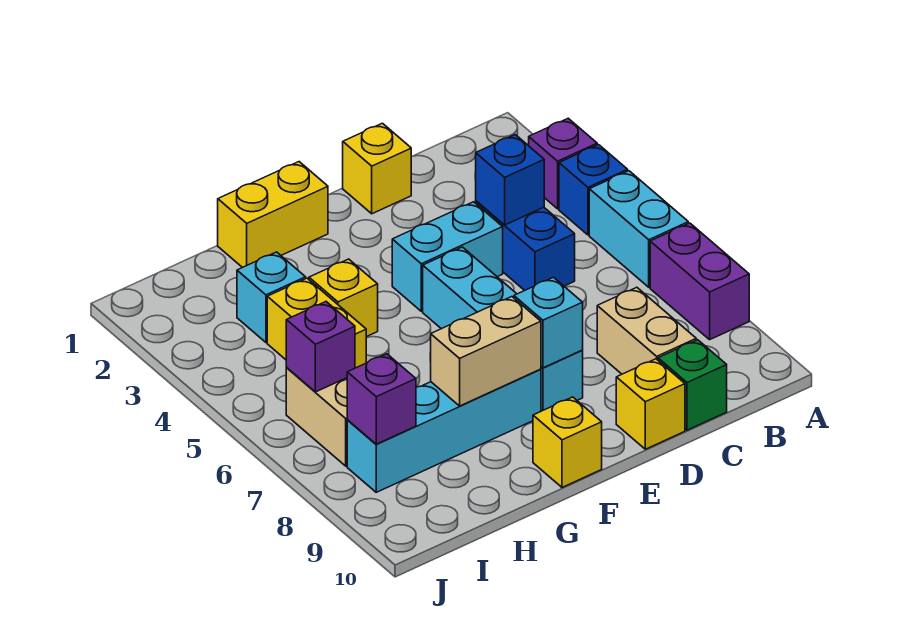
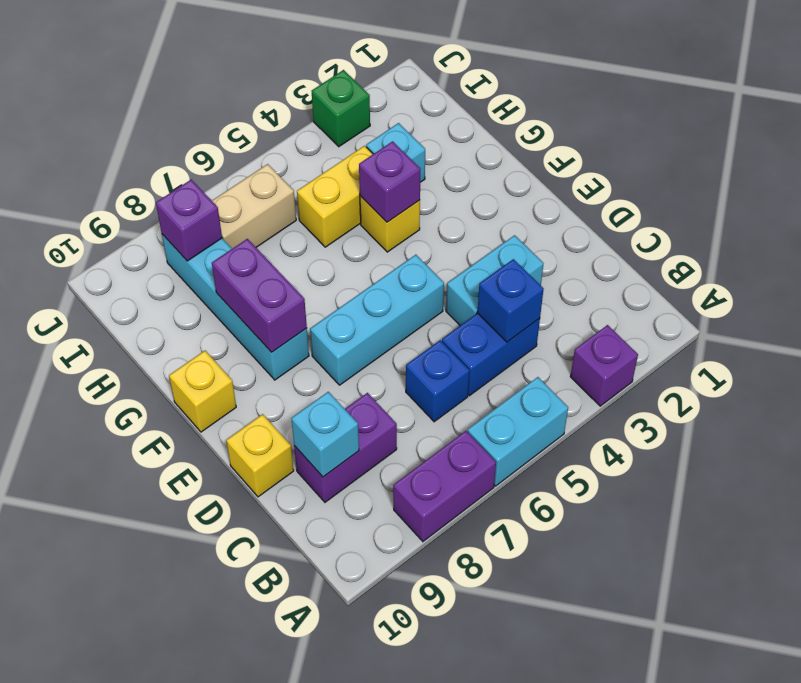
blue 1x1 brick [559,145,628,235] -> blue 1x1 brick moved to [406,340,469,422]
tan 1x2 brick [597,287,696,374] -> purple 1x2 brick [294,393,397,502]
green 1x1 brick [658,340,727,430] -> green 1x1 brick moved to [312,70,370,147]
yellow 1x1 brick [343,123,411,214] -> none
cyan 1x2 brick [392,202,503,311] -> cyan 1x2 brick turned to [446,235,544,325]
cyan 1x4 brick [423,247,583,411] -> cyan 1x3 brick [310,255,444,385]
cyan 1x1 brick [514,277,583,368] -> cyan 1x1 brick moved to [291,392,359,477]
yellow 1x2 brick [218,162,328,268] -> none
tan 1x2 brick [430,297,541,406] -> purple 1x2 brick [212,239,307,352]
purple 1x1 brick [286,302,355,392] -> purple 1x1 brick moved to [359,141,421,222]

